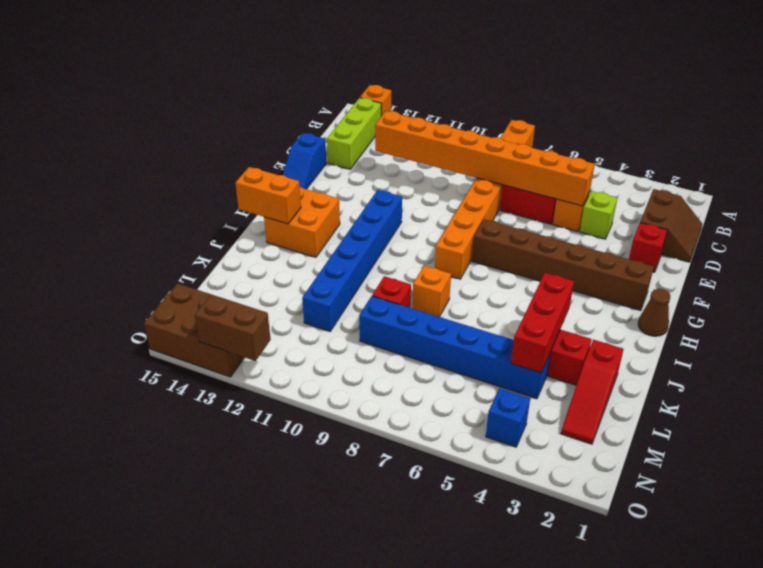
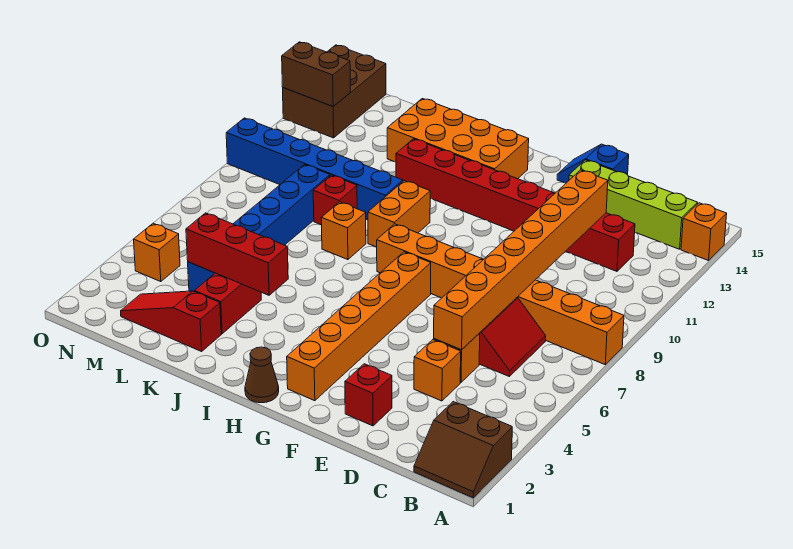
lime 1x3 brick [327,98,381,169] -> lime 1x4 brick [569,160,698,249]
brown 2x2 slope [640,189,702,262] -> brown 2x2 slope moved to [414,402,512,498]
none -> red 1x8 brick [396,139,635,271]
lime 1x1 brick [580,191,617,239] -> orange 1x1 brick [414,340,461,401]
brown 1x6 brick [472,219,654,310] -> orange 1x6 brick [287,252,431,401]
blue 1x6 brick [302,190,402,331] -> blue 1x6 brick moved to [226,118,403,220]
orange 2x2 brick [264,187,340,257] -> orange 2x4 brick [387,99,529,179]
orange 1x2 brick [235,167,301,224] -> orange 1x2 brick moved to [368,181,430,247]
blue 1x1 brick [486,388,530,447] -> orange 1x1 brick [134,223,180,282]
brown 1x2 brick [195,294,271,361] -> brown 1x2 brick turned to [282,42,350,106]

